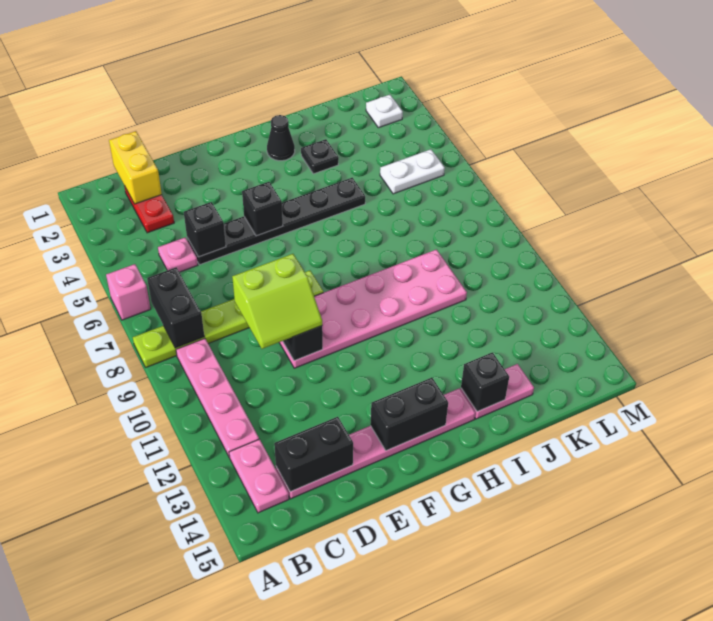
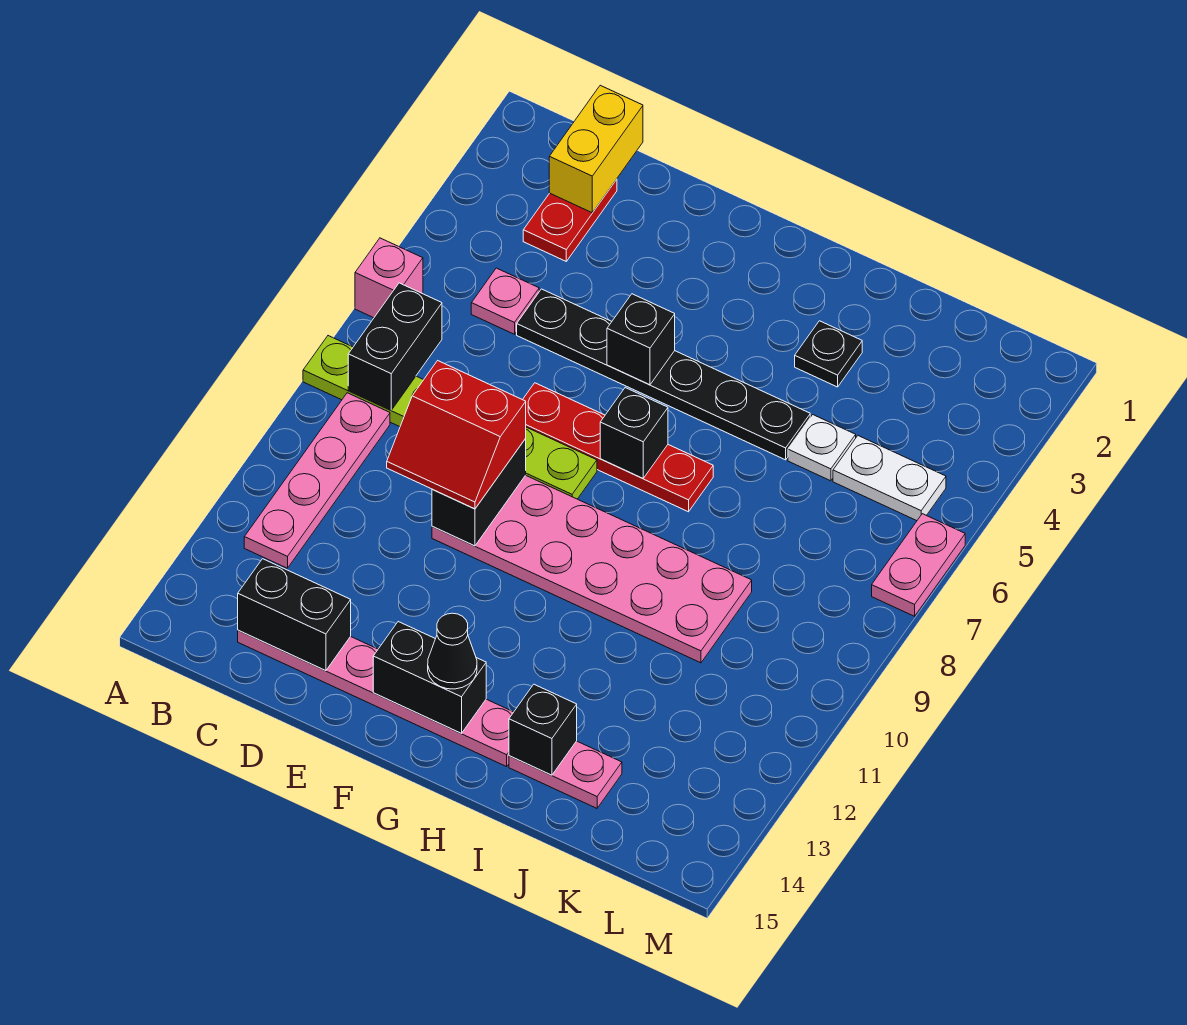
pink 1x2 plate [229,439,289,513] -> pink 1x2 plate moved to [872,514,965,616]
black 1x1 brick [184,202,226,257] -> black 1x1 brick moved to [600,388,668,478]
lime 2x2 slope [232,254,322,349] -> red 2x2 slope [387,361,526,509]
none -> red 1x4 plate [523,383,713,512]
black 1x1 cone [267,115,295,161] -> black 1x1 cone moved to [428,613,477,689]
white 1x1 plate [366,95,403,128] -> white 1x1 plate moved to [788,415,856,481]

